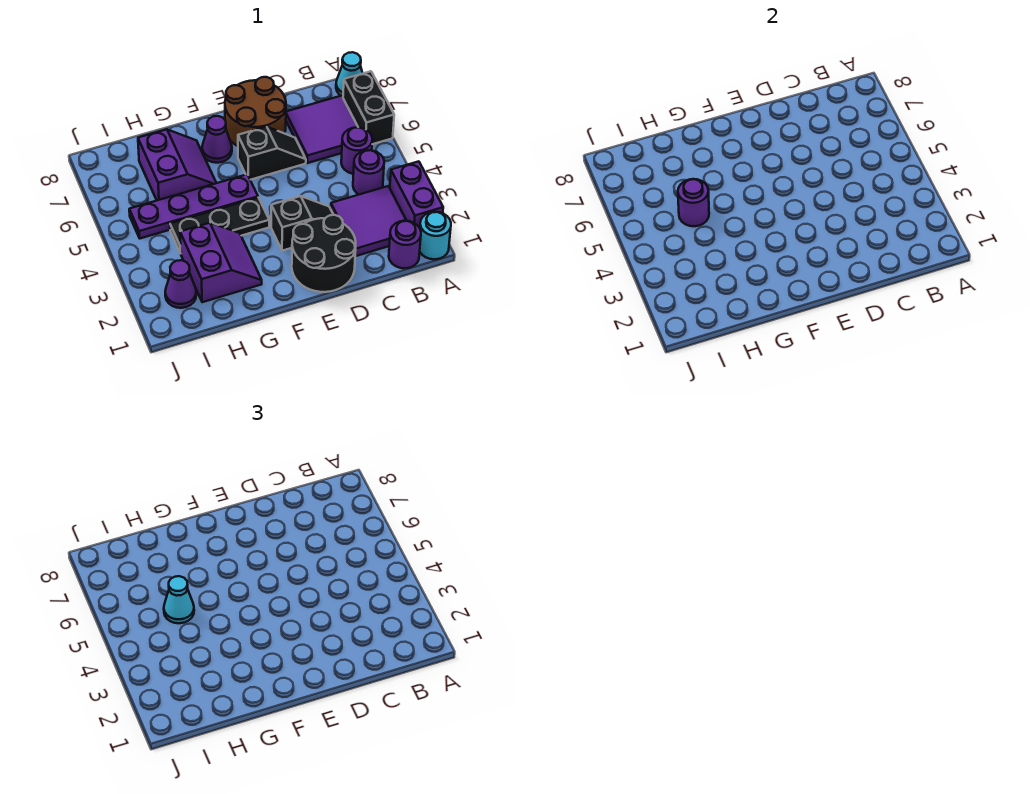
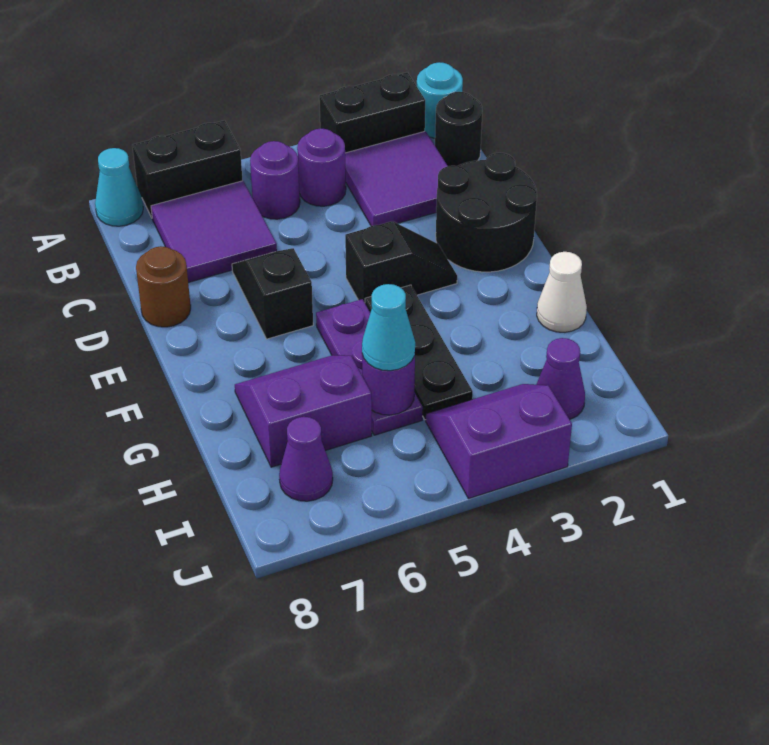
purple 1x2 brick [390,161,443,228] -> black 1x2 brick [319,72,425,153]
purple 1x1 round brick [389,221,421,268] -> black 1x1 round brick [435,92,482,166]
black 1x2 slope [271,196,333,251] -> black 1x2 slope turned to [345,221,457,302]
brown 2x2 round brick [225,77,286,146] -> brown 1x1 round brick [136,246,191,327]
purple 1x4 plate [129,174,258,238] -> purple 1x3 plate [316,299,423,435]
purple 1x1 cone [202,116,232,163] -> purple 1x1 cone moved to [279,417,333,501]
none -> white 1x1 cone [537,252,587,332]
purple 2x2 slope [180,223,262,302] -> purple 2x2 slope moved to [426,384,572,499]

